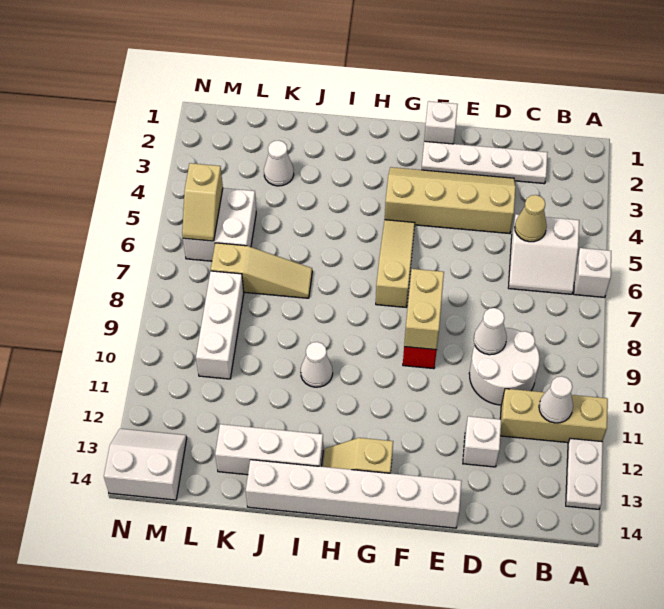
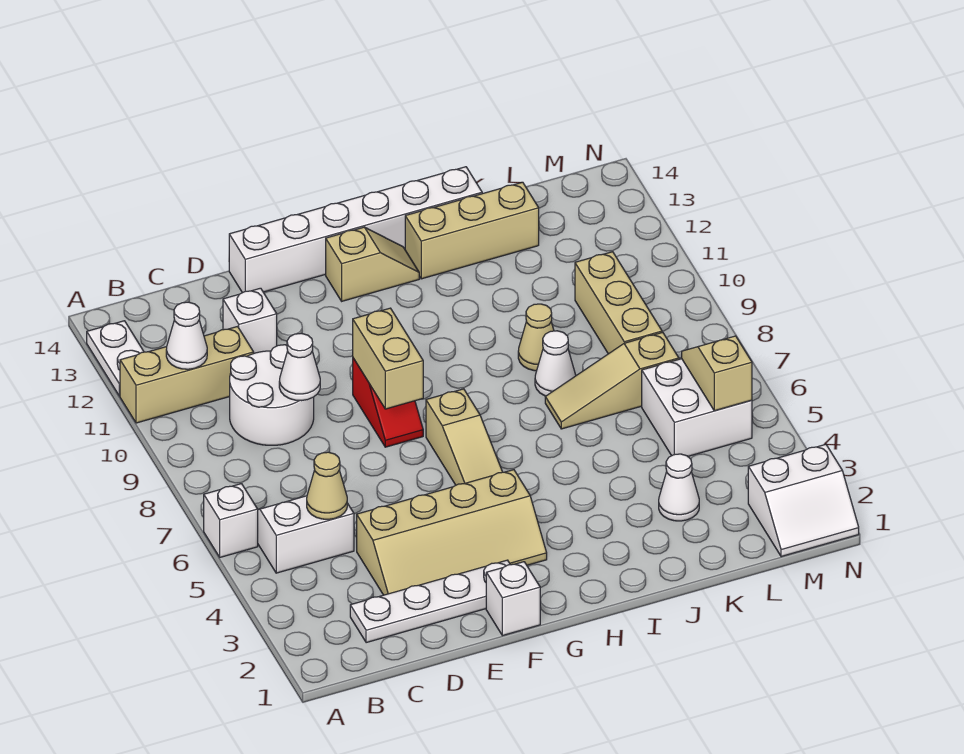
white 1x1 cone [301,342,333,387] -> white 1x1 cone moved to [535,331,576,396]
white 1x3 brick [215,424,323,475] -> tan 1x3 brick [405,182,539,279]
none -> tan 1x1 cone [518,304,554,371]
white 1x3 brick [196,271,244,379] -> tan 1x3 brick [575,252,662,354]
white 2x2 slope [104,429,187,500] -> white 2x2 slope moved to [748,444,859,557]

